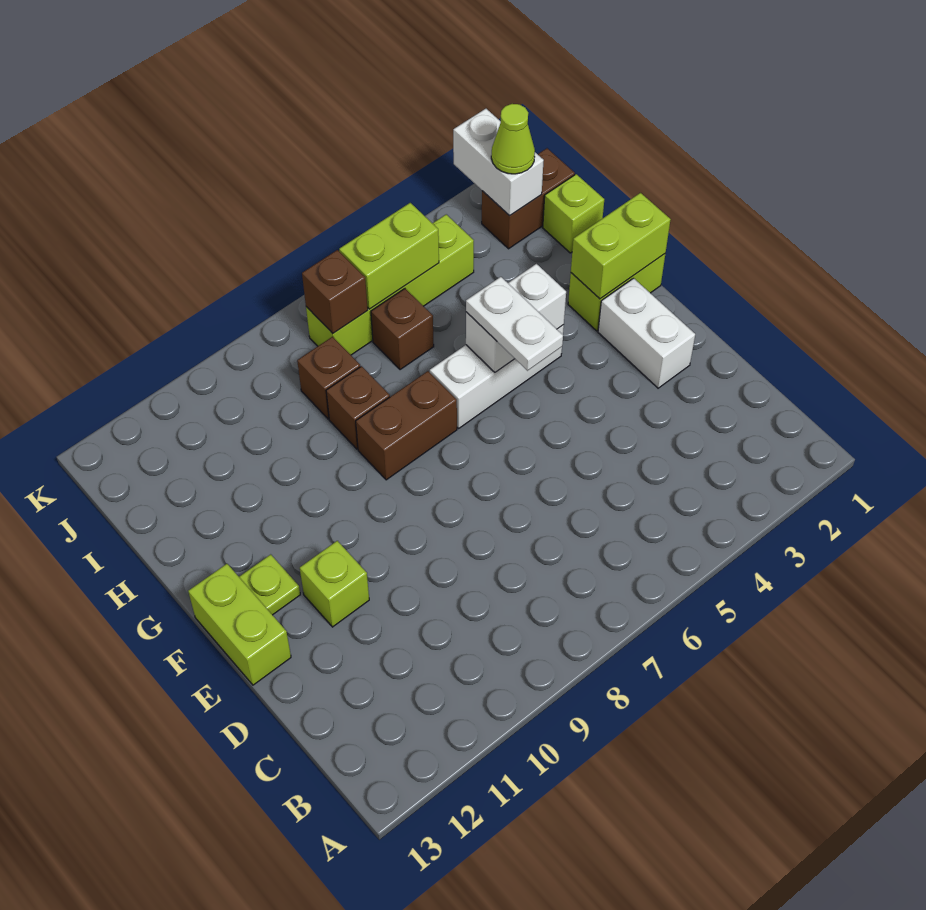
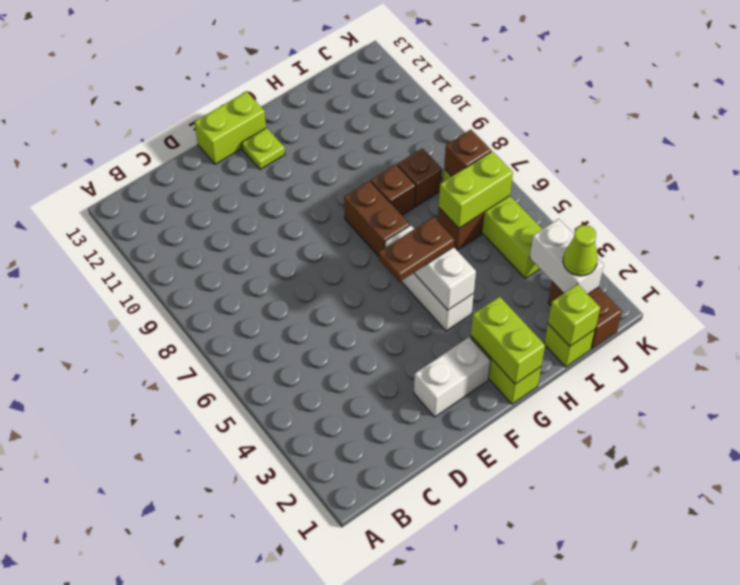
lime 1x1 brick [300,541,369,627] -> lime 1x1 brick moved to [548,284,600,346]
white 1x2 plate [466,277,563,371] -> brown 1x2 plate [379,217,454,282]
white 1x2 brick [453,109,544,216] -> white 1x2 brick turned to [530,219,604,294]
lime 1x2 brick [339,203,439,309] -> lime 1x2 brick turned to [439,151,513,228]

